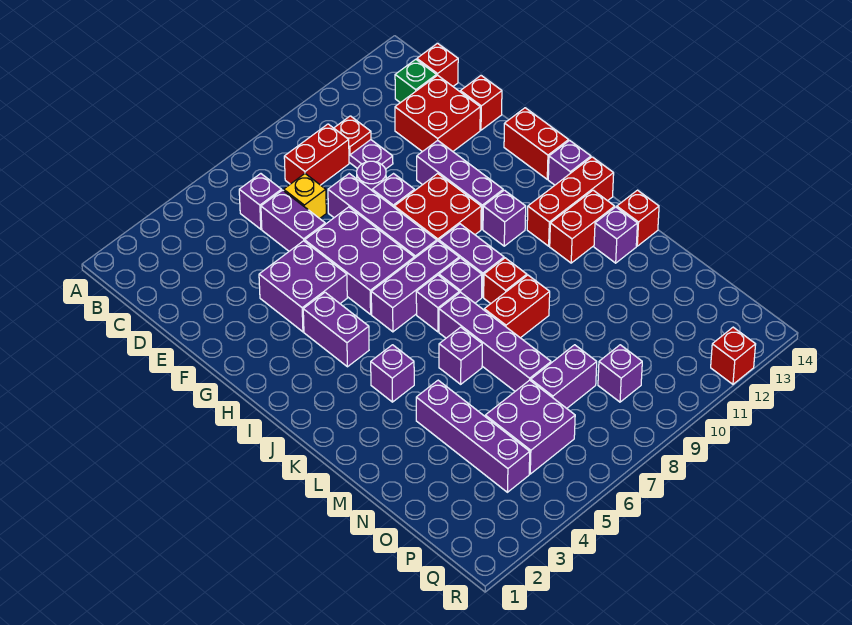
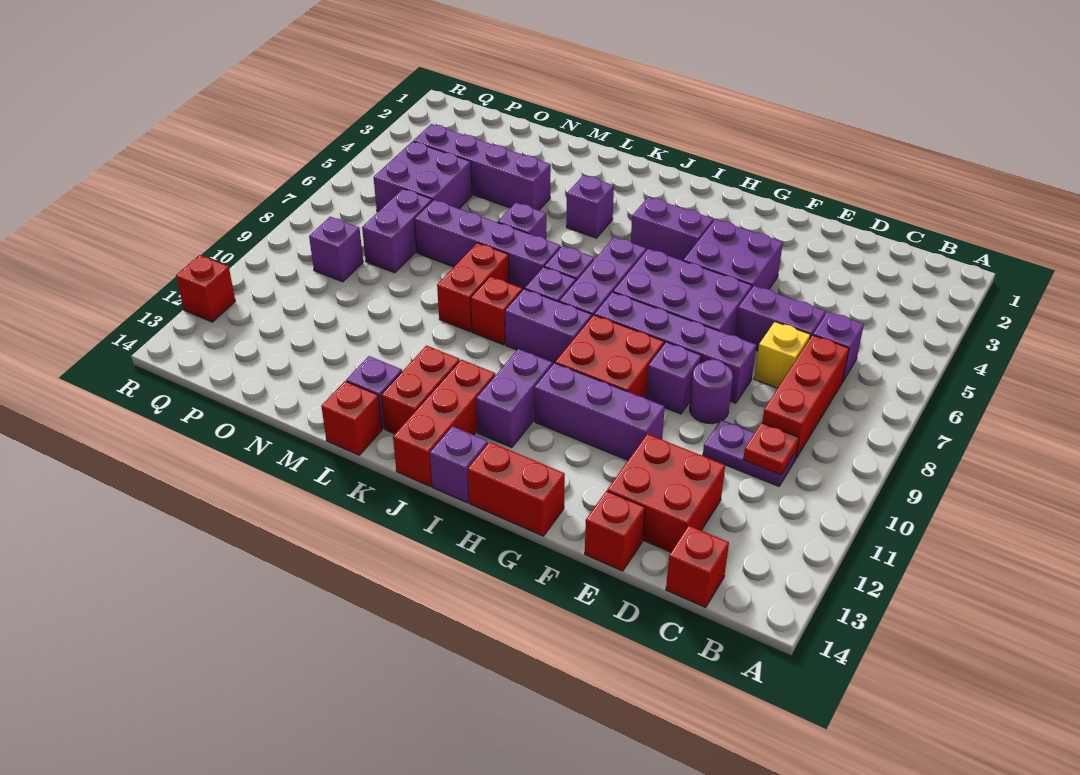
red 1x2 brick [284,124,349,185] -> red 1x3 brick [762,335,849,458]
green 1x1 brick [395,59,437,103] -> none
purple 1x1 brick [483,190,526,246] -> purple 1x2 brick [476,349,552,448]

